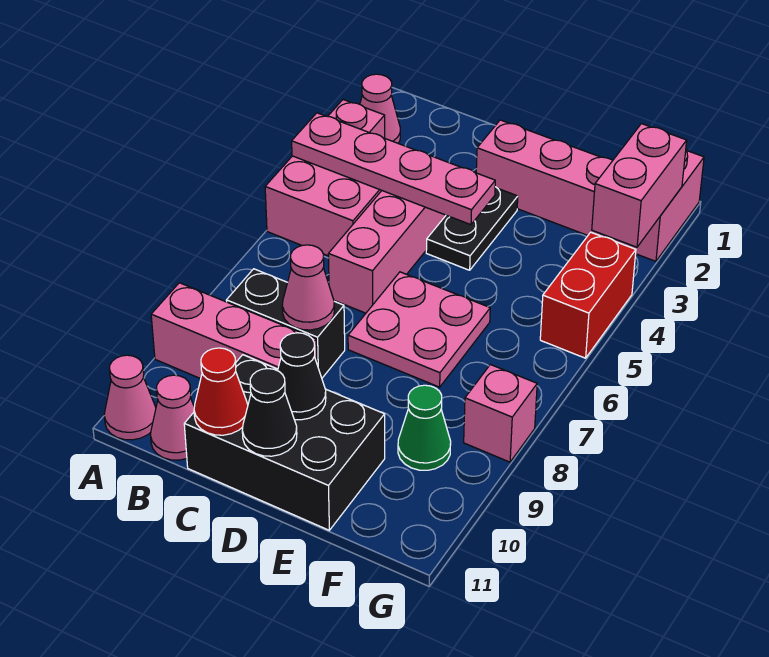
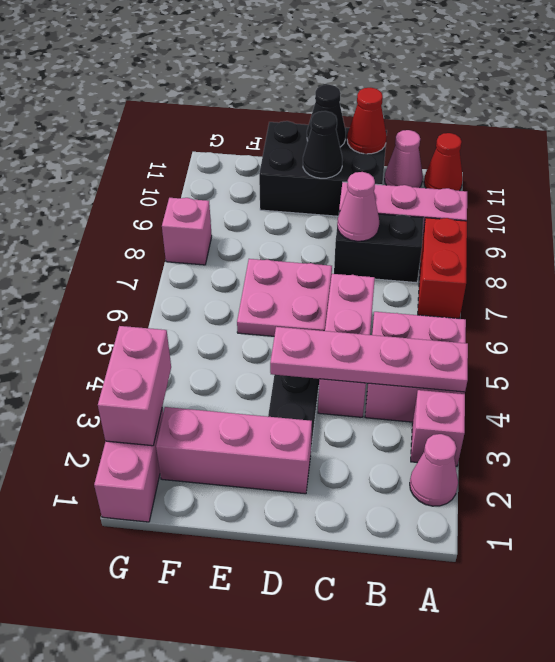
pink 1x1 cone [104,355,156,440] -> red 1x1 cone [424,133,463,191]
green 1x1 cone [398,385,451,470] -> none
red 1x2 brick [540,232,636,358] -> red 1x2 brick moved to [418,218,467,319]

